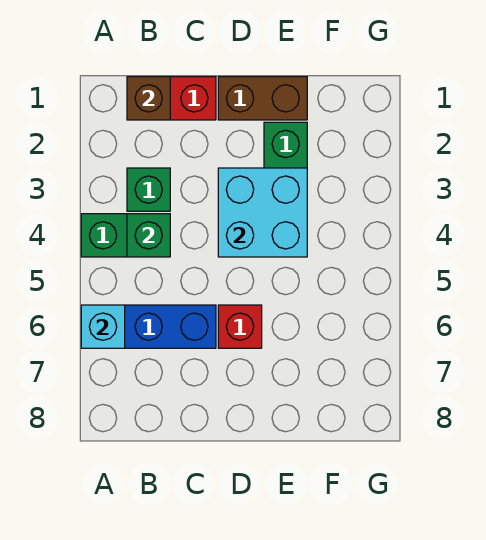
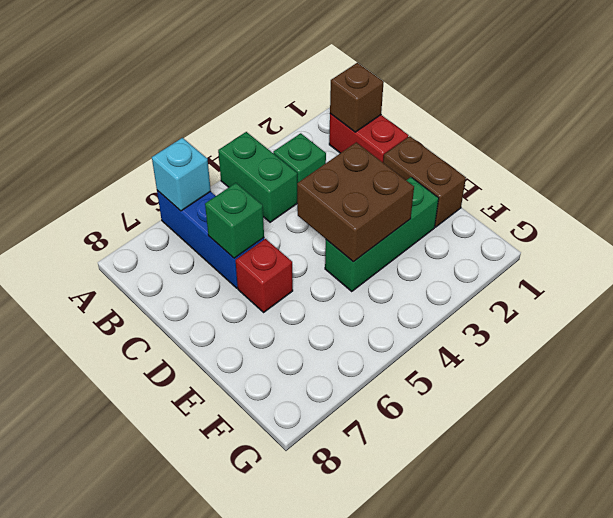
green 1x1 brick [127,214,170,257] -> green 1x1 brick moved to [205,183,264,258]
cyan 2x2 brick [218,168,307,257] -> brown 2x2 brick [297,142,414,262]

